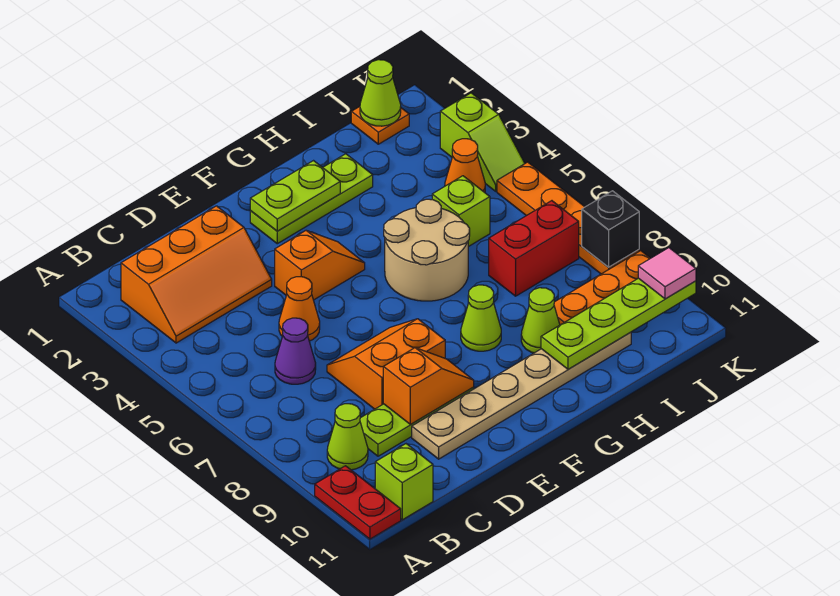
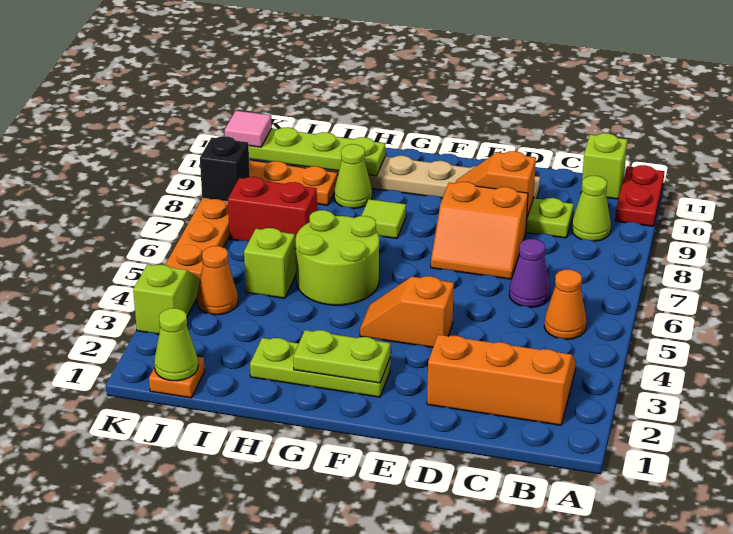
orange 1x1 cone [279,277,320,341] -> orange 1x1 cone moved to [544,269,586,339]
tan 2x2 round brick [384,199,470,301] -> lime 2x2 round brick [296,210,379,305]
lime 1x1 cone [461,285,501,351] -> lime 1x1 tile [361,199,406,239]

